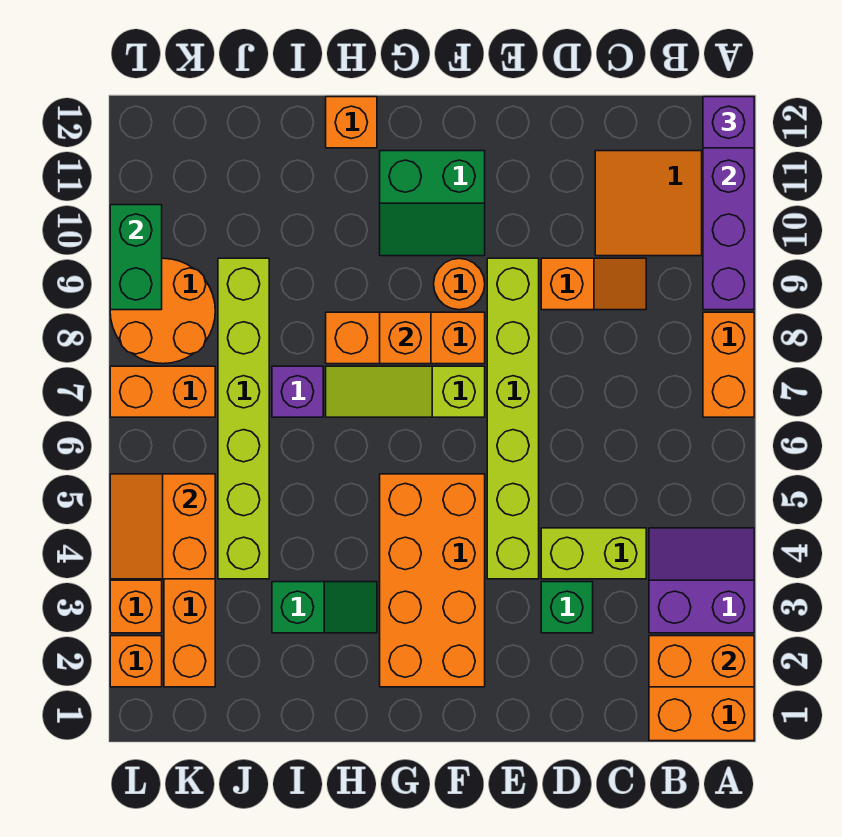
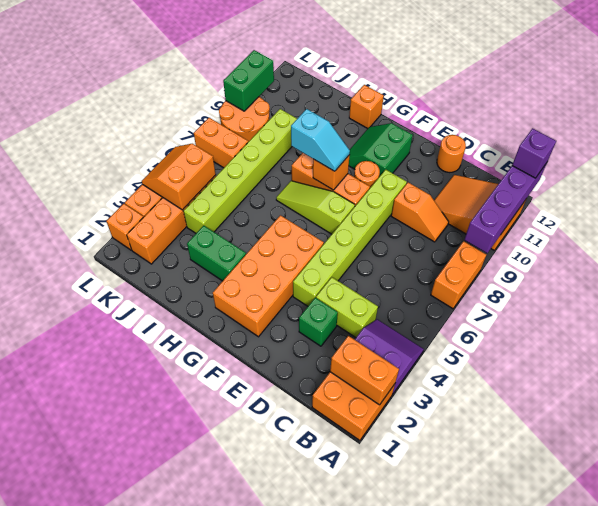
none -> orange 1x1 round brick [437,135,466,173]
green 2x2 slope [380,151,485,256] -> green 2x2 slope turned to [349,123,413,177]
none -> cyan 1x2 slope [291,109,350,171]
green 1x2 slope [272,582,377,633] -> green 1x2 brick [187,225,246,281]
purple 1x1 brick [272,366,323,417] -> none

